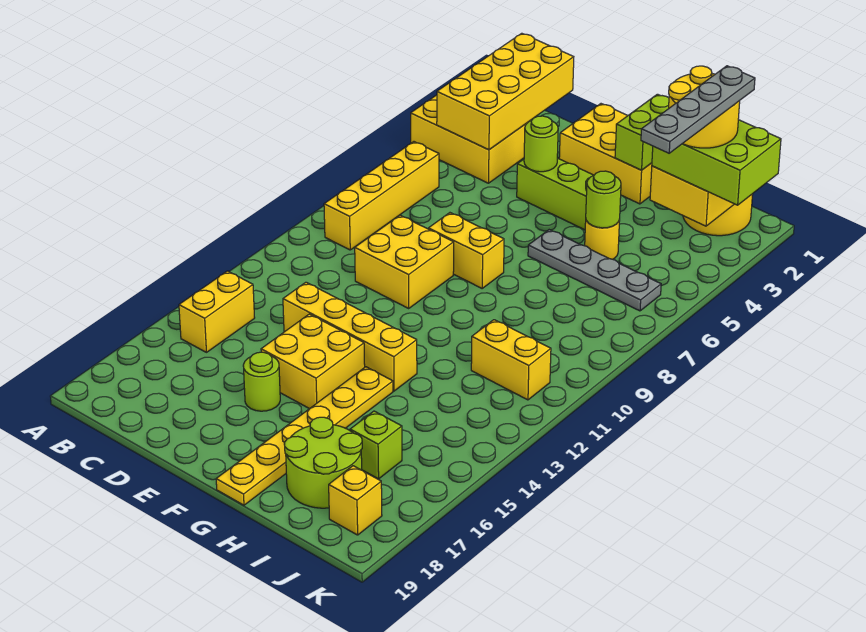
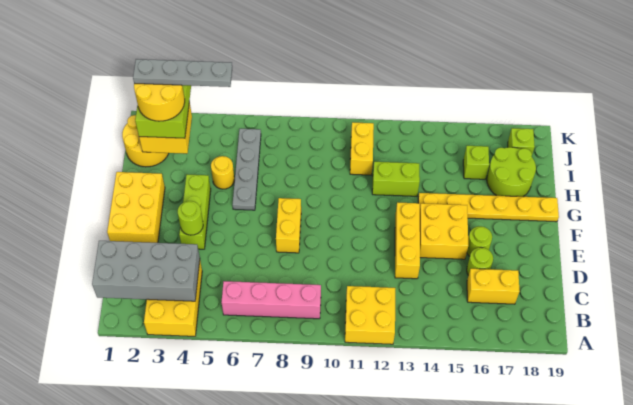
yellow 2x4 brick [437,33,574,150] -> grey 2x4 brick [92,241,200,301]
yellow 1x4 brick [324,142,439,250] -> pink 1x4 brick [222,281,321,319]
yellow 1x2 brick [179,271,255,352] -> yellow 1x2 brick moved to [467,269,519,304]
yellow 2x2 brick [355,215,454,308] -> yellow 2x2 brick moved to [345,286,395,344]
yellow 1x4 brick [283,282,417,391] -> yellow 1x3 brick [395,202,420,279]
lime 1x2 brick [615,94,669,170] -> lime 1x2 brick moved to [372,162,420,196]
lime 1x1 round brick [586,171,621,228] -> lime 1x1 round brick moved to [467,247,493,275]
yellow 1x1 brick [329,466,382,535] -> lime 1x1 brick [508,128,535,154]

